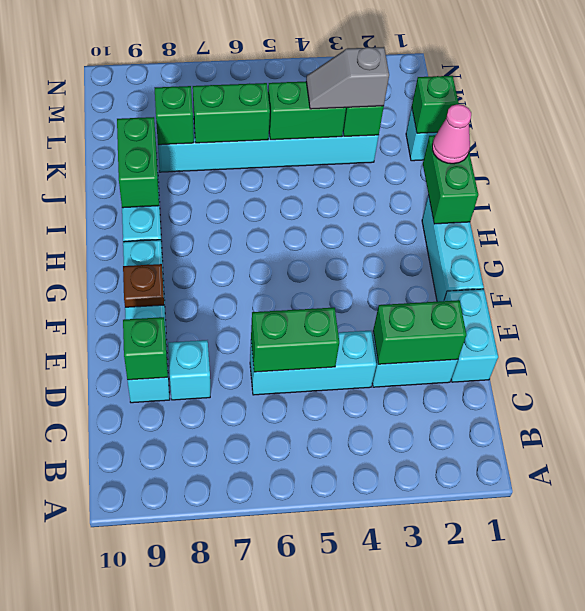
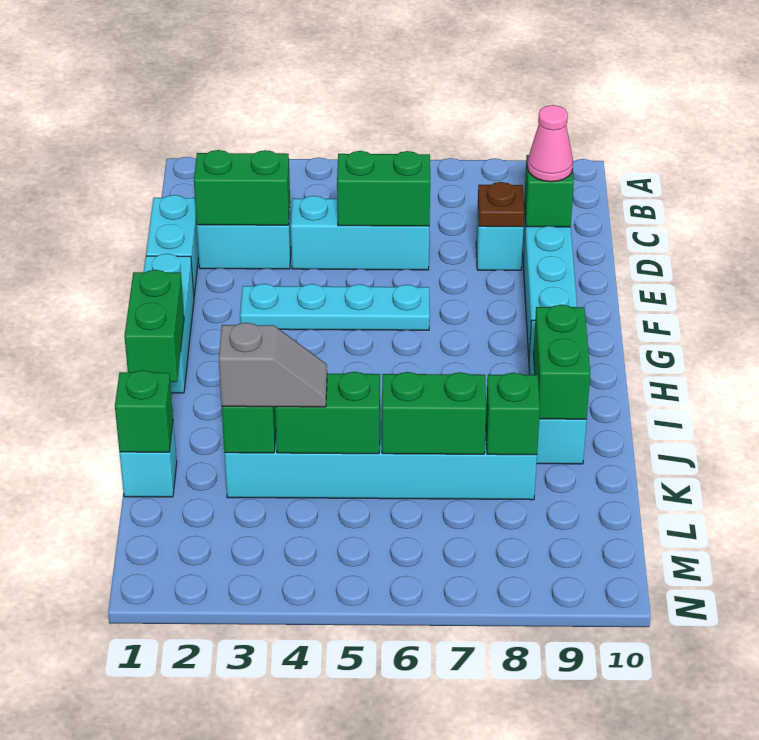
none -> cyan 1x4 plate [240,284,430,330]
brown 1x1 plate [123,264,164,307] -> brown 1x1 plate moved to [478,182,524,227]
pink 1x1 cone [432,104,471,164] -> pink 1x1 cone moved to [527,105,573,182]

